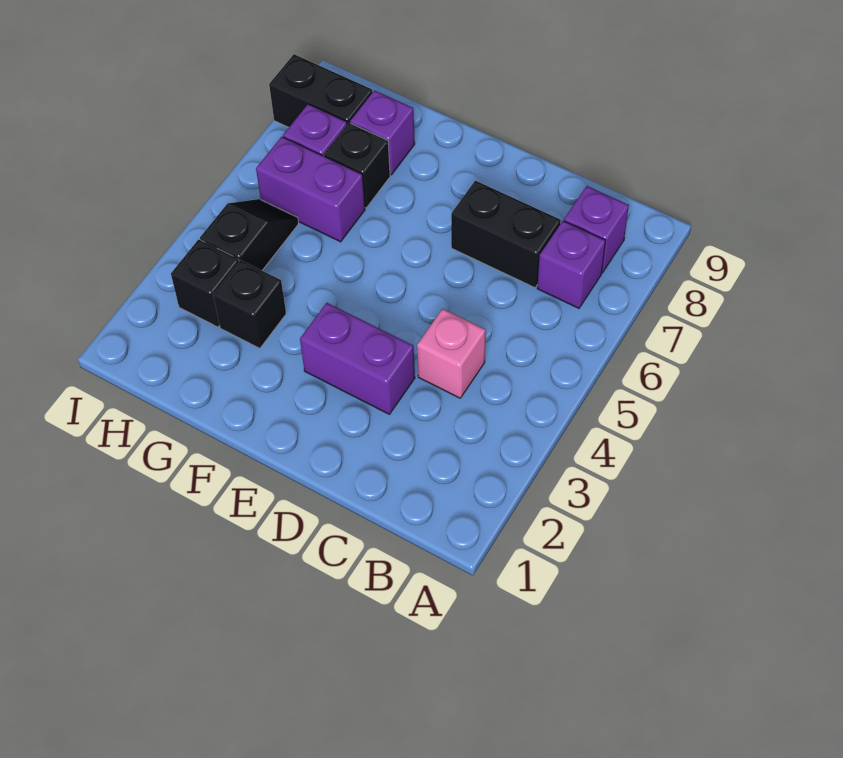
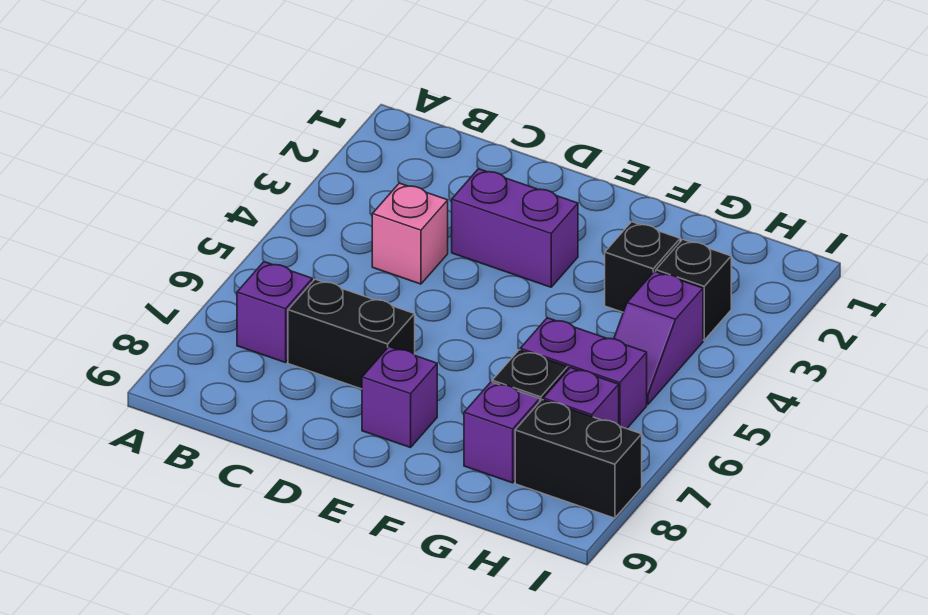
purple 1x1 brick [564,186,629,273] -> purple 1x1 brick moved to [362,347,437,448]
black 1x2 slope [200,199,299,270] -> purple 1x2 slope [614,271,703,404]

